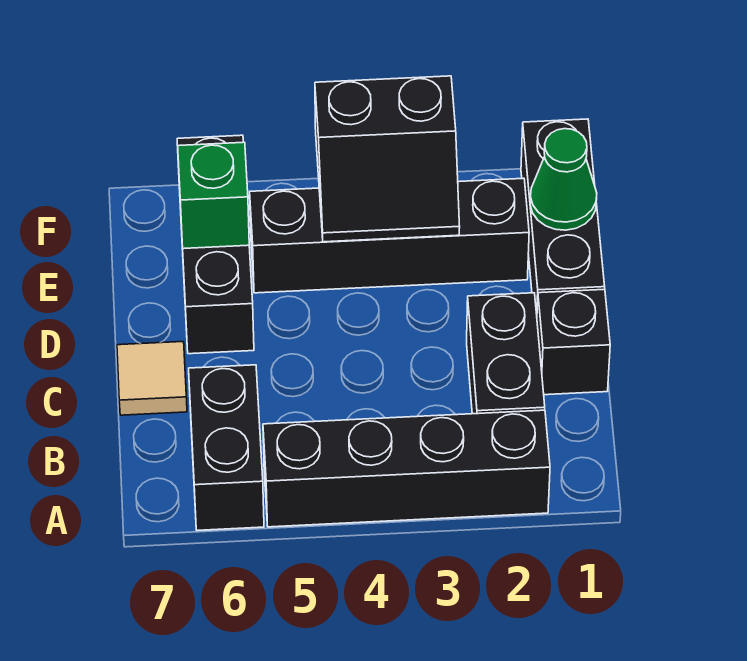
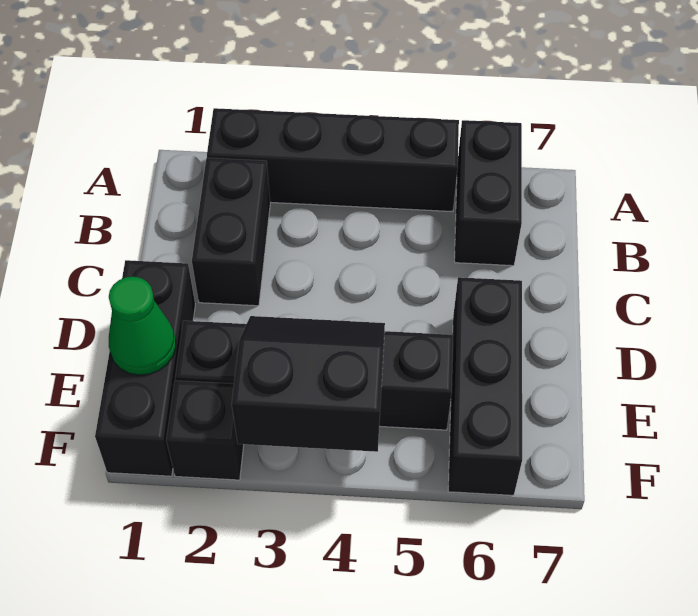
black 1x1 brick [537,289,610,395] -> black 1x1 brick moved to [166,380,244,480]
tan 1x1 tile [117,342,187,415] -> none
green 1x1 brick [178,142,249,249] -> none

